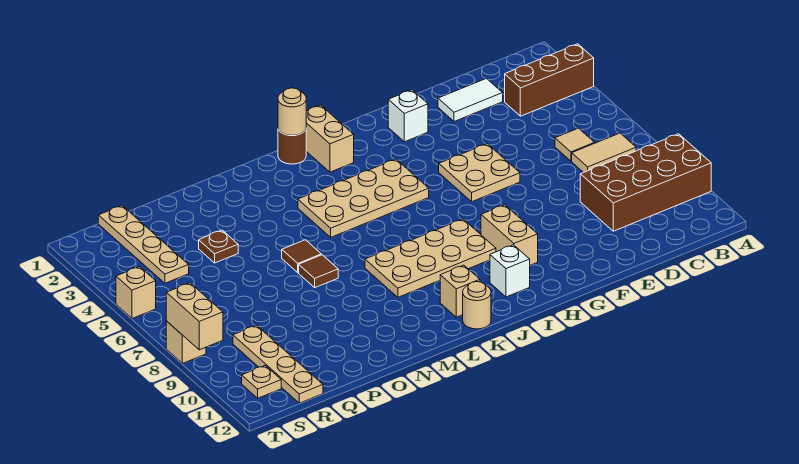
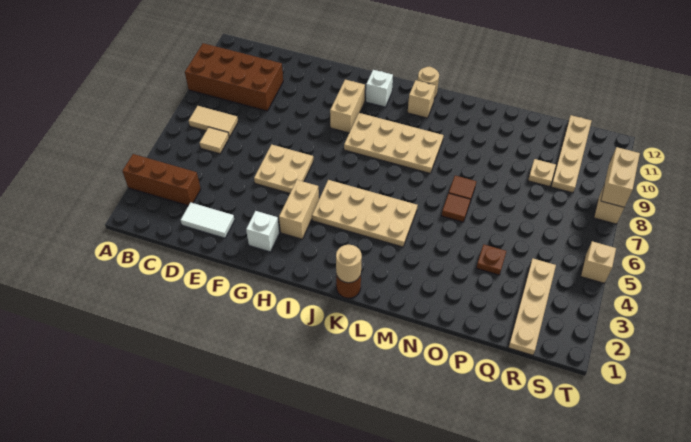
tan 1x2 brick [306,105,354,172] -> tan 1x2 brick moved to [279,180,319,239]
tan 1x1 plate [242,366,281,398] -> tan 1x1 plate moved to [528,159,556,187]

